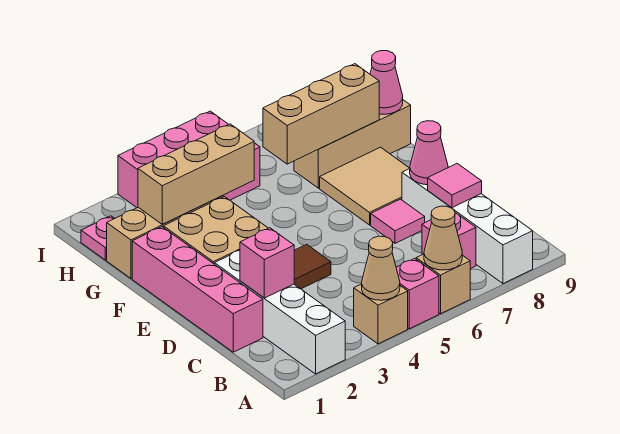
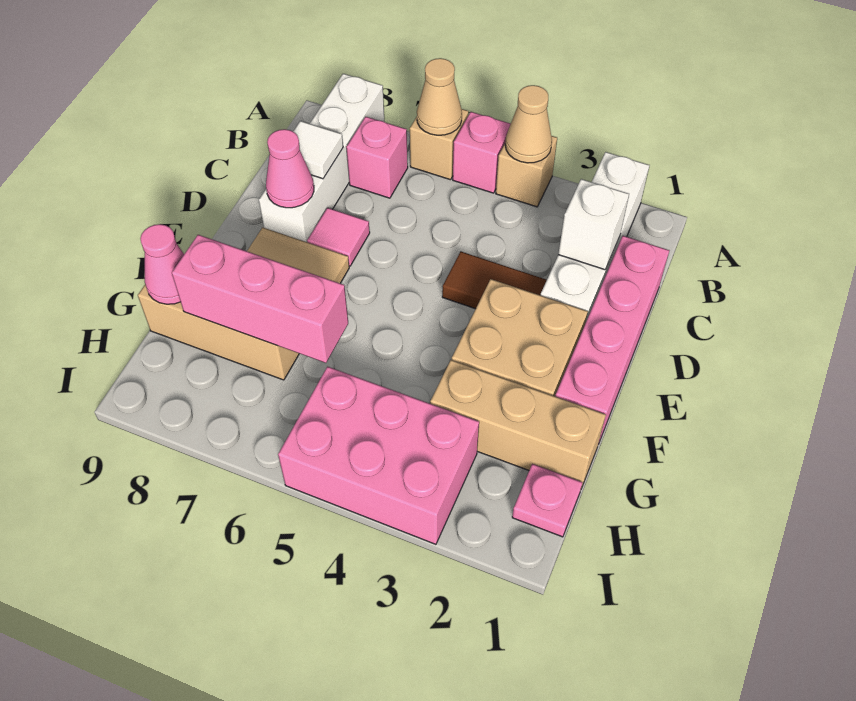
pink 1x1 brick [240,228,294,298] -> white 1x1 brick [558,179,629,270]
pink 1x1 tile [428,163,482,208] -> white 1x1 tile [293,121,343,179]
tan 1x3 brick [138,124,254,224] -> none
tan 1x3 brick [263,64,379,164] -> pink 1x3 brick [172,235,348,363]

